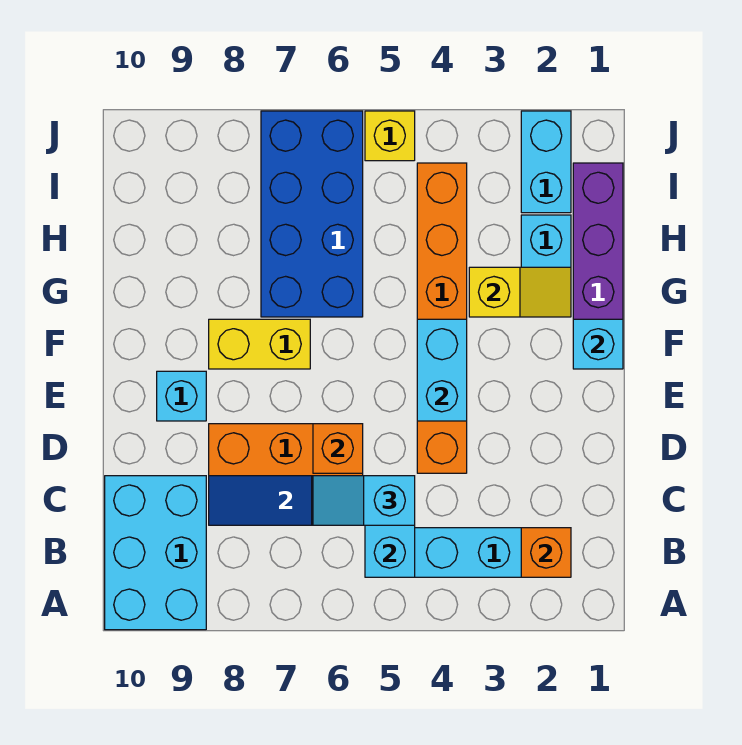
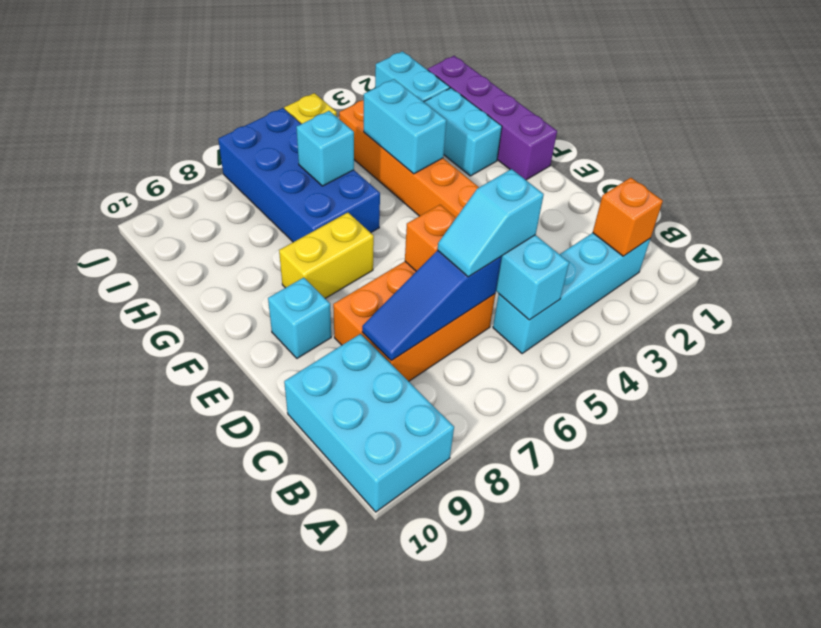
cyan 1x2 brick [417,319,467,421] -> cyan 1x2 brick moved to [364,79,447,174]
cyan 1x1 brick [573,319,623,369] -> cyan 1x1 brick moved to [296,111,354,186]
yellow 1x2 slope [469,267,571,317] -> none

